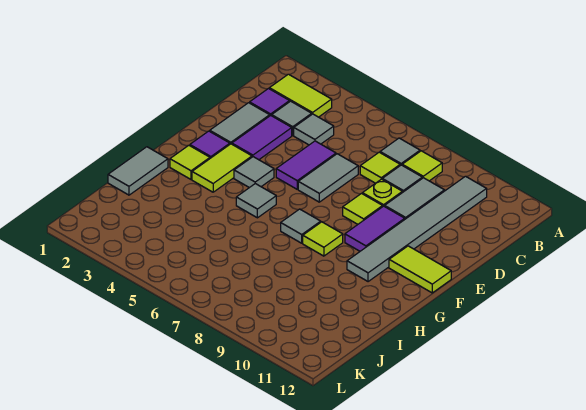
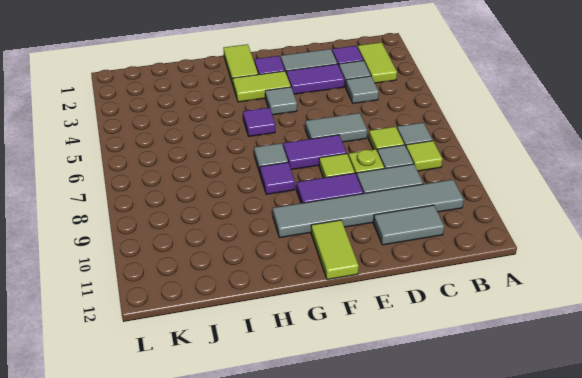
purple 1x2 tile [276,141,336,189] -> purple 1x2 tile moved to [283,135,347,170]
lime 1x1 tile [170,145,210,179] -> lime 1x2 tile [223,44,258,84]
grey 1x1 tile [236,184,276,218] -> purple 1x1 tile [243,107,275,136]
lime 1x1 tile [303,222,343,256] -> purple 1x1 tile [260,162,295,194]
grey 1x2 tile [108,147,168,195] -> grey 1x2 tile moved to [373,205,444,245]

